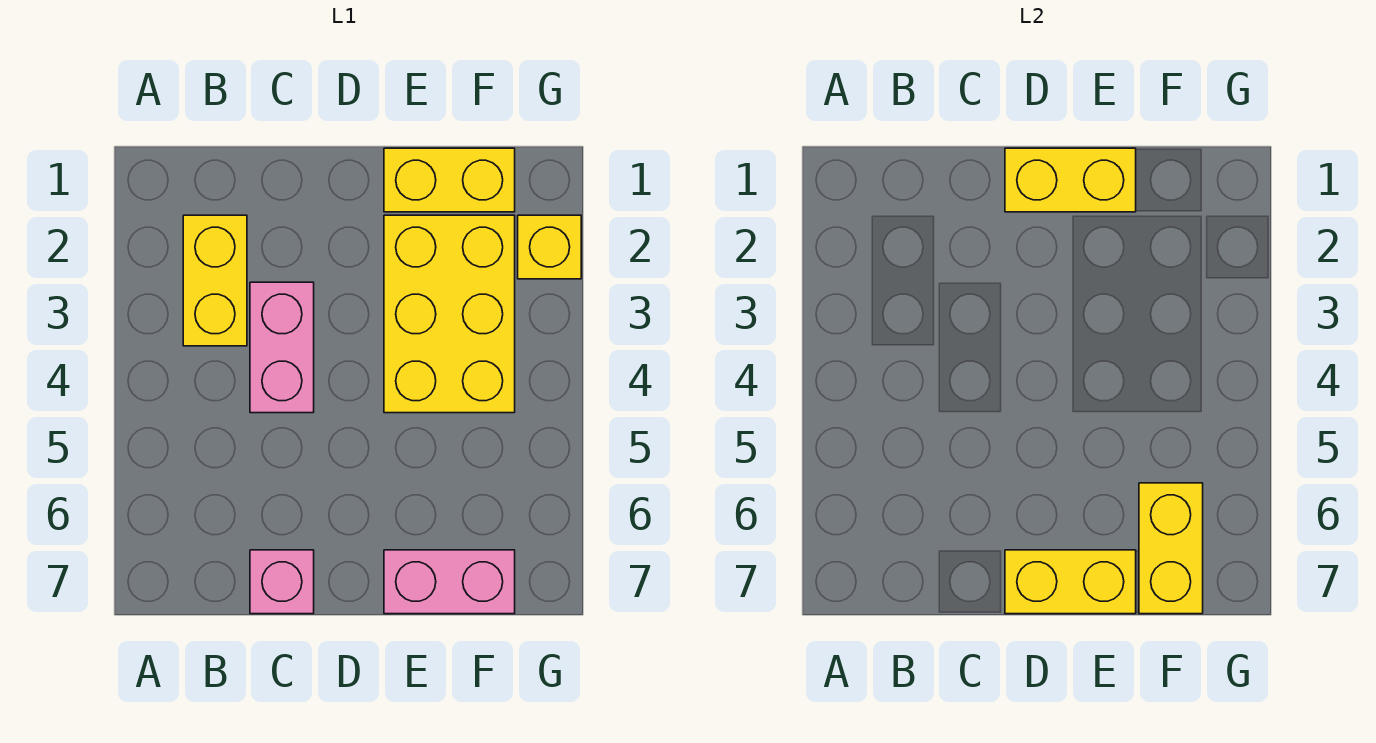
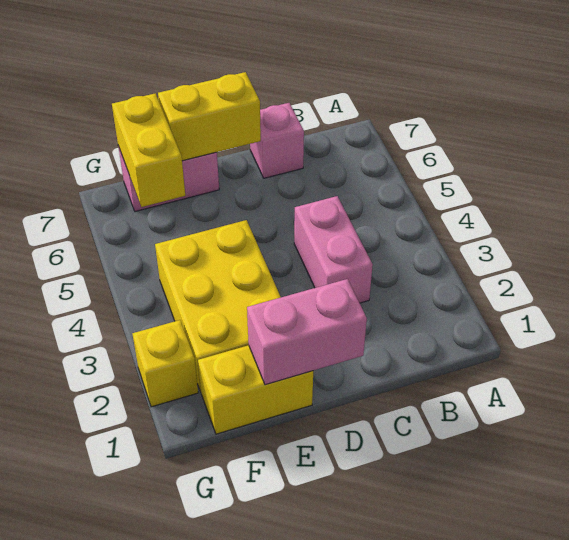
yellow 1x2 brick [183,215,247,346] -> none
yellow 1x2 brick [1005,148,1136,212] -> pink 1x2 brick [247,279,367,385]

